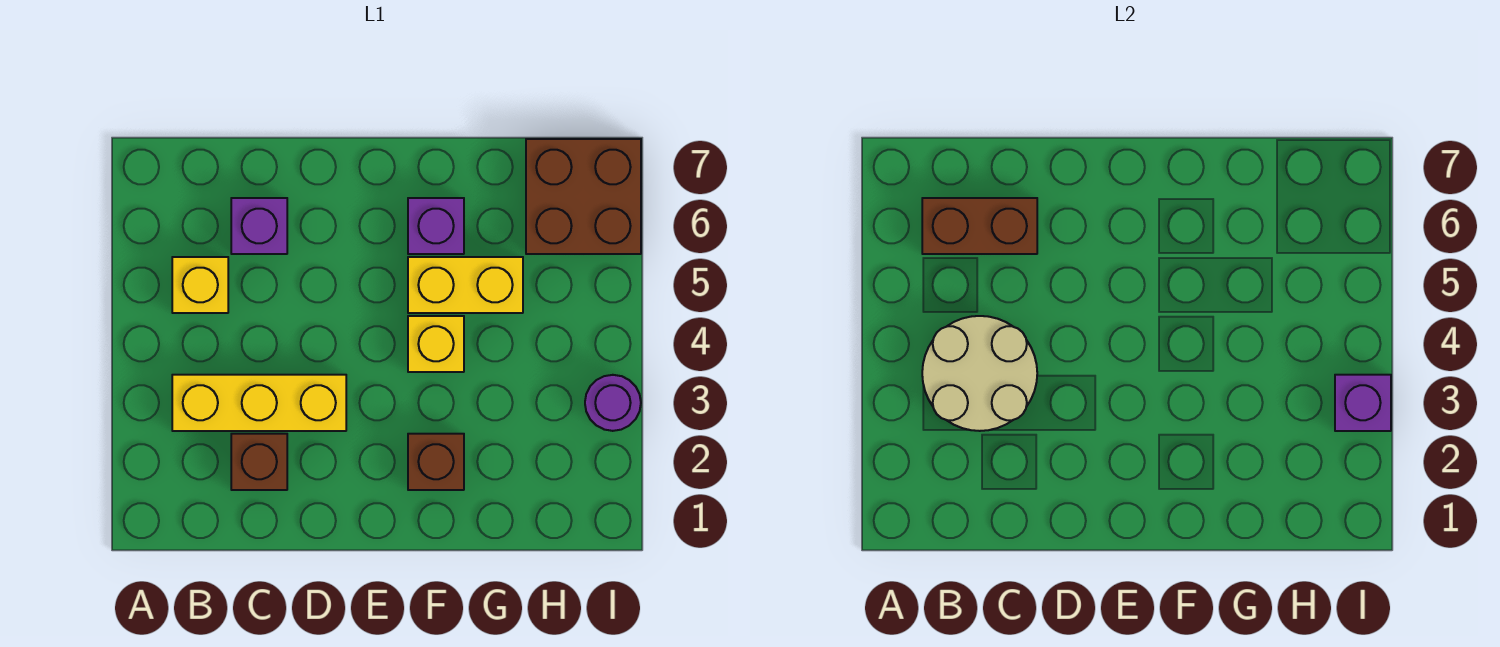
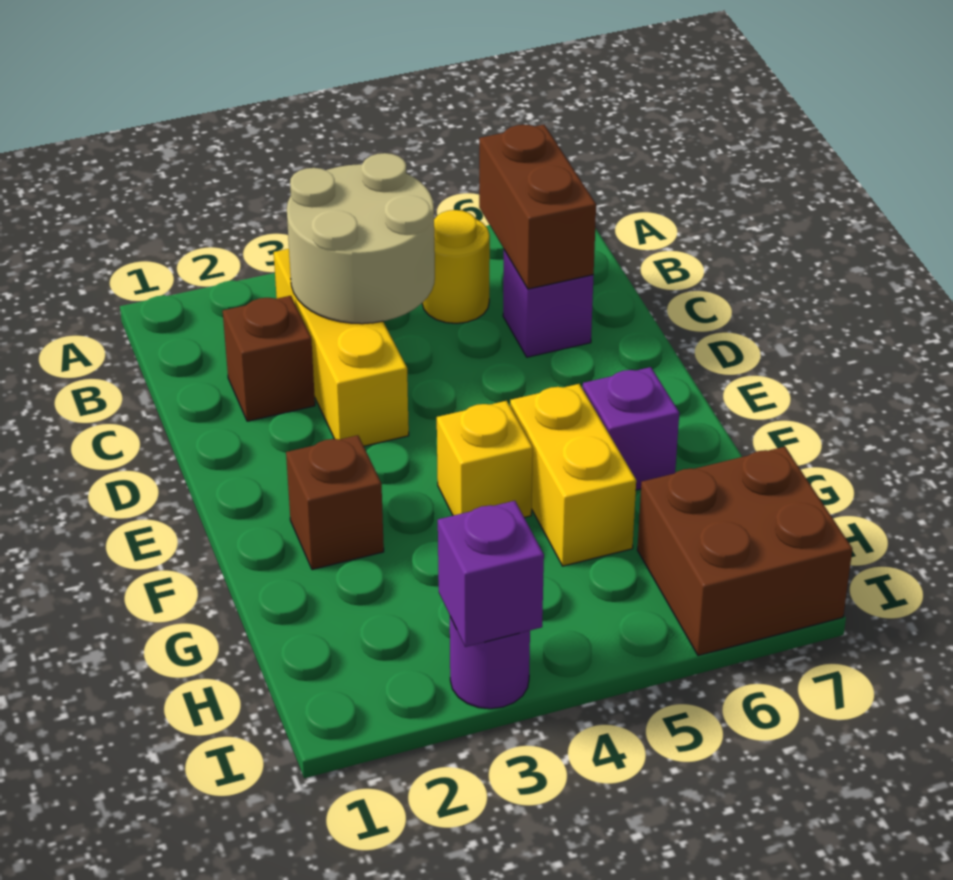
yellow 1x1 brick [172,257,228,313] -> yellow 1x1 round brick [422,210,490,323]

